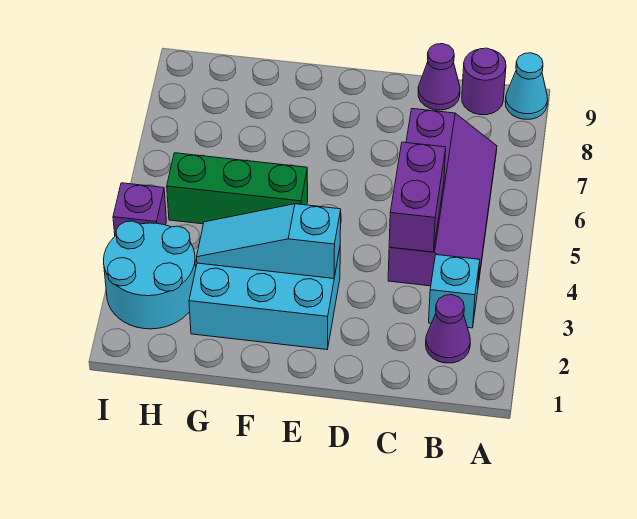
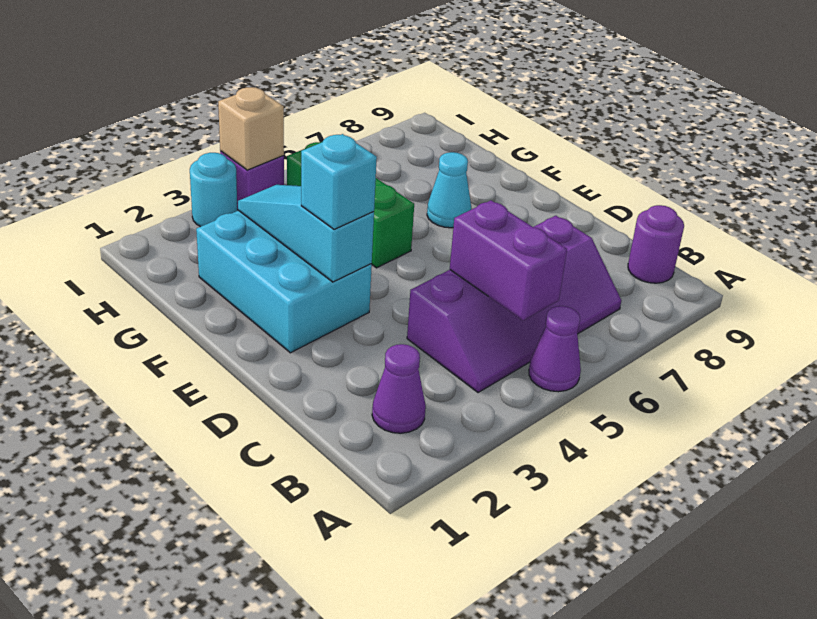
cyan 1x1 cone [505,53,548,119] -> cyan 1x1 cone moved to [427,152,471,228]
cyan 1x1 brick [429,255,480,328] -> cyan 1x1 brick moved to [301,134,377,229]
purple 1x2 brick [389,142,446,252] -> purple 1x2 brick turned to [450,200,567,320]
purple 1x1 cone [418,44,460,110] -> purple 1x1 cone moved to [529,306,581,392]
cyan 2x2 round brick [104,221,196,329] -> cyan 1x1 round brick [190,153,237,227]
none -> tan 1x1 brick [218,87,284,170]

